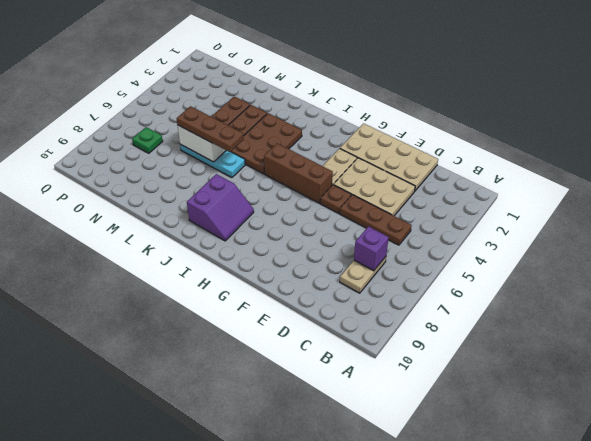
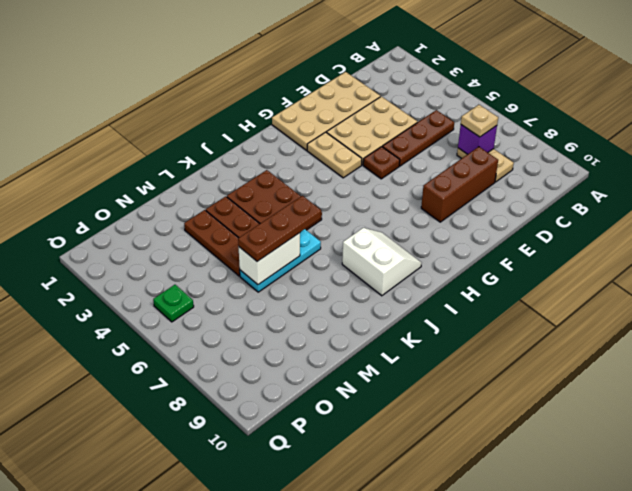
none -> tan 1x1 plate [461,105,498,137]
brown 1x3 brick [264,143,333,203] -> brown 1x3 brick moved to [421,147,498,222]
purple 2x2 slope [187,174,254,241] -> white 2x2 slope [342,228,422,296]
green 1x1 plate [132,127,163,153] -> green 1x1 plate moved to [153,285,194,322]

